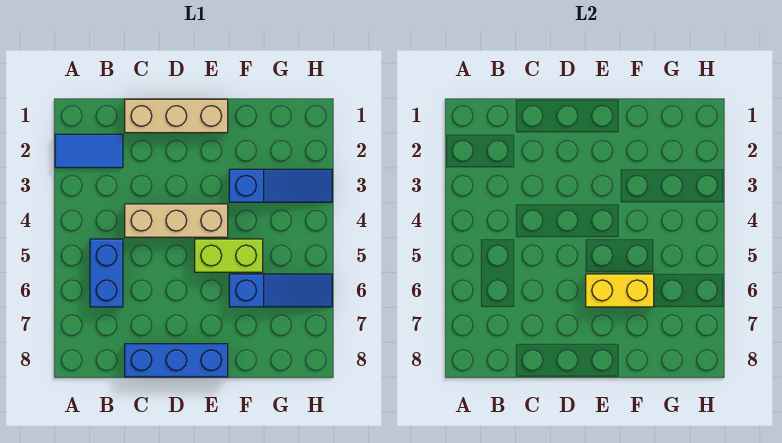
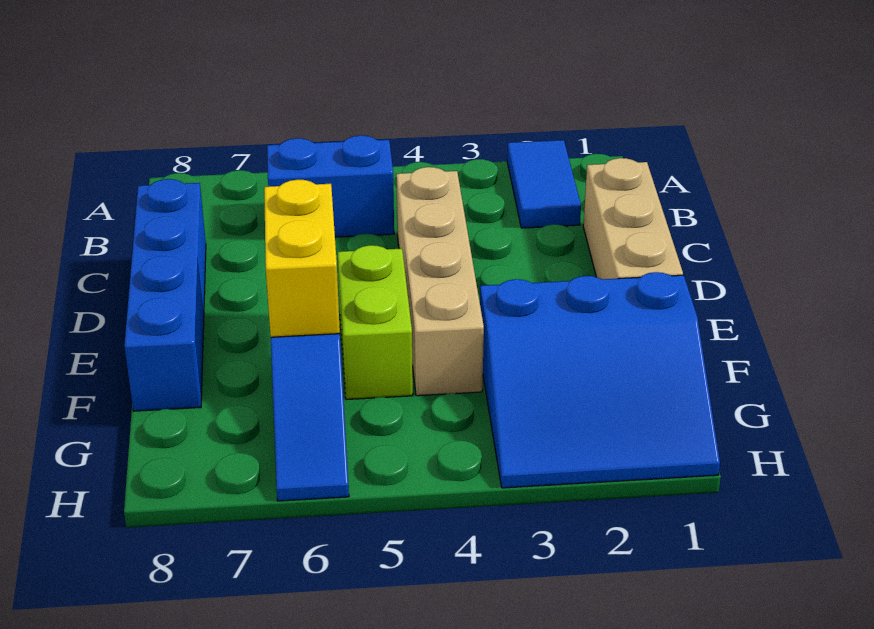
tan 1x3 brick [125,204,228,237] -> tan 1x4 brick [396,167,484,396]
blue 1x3 brick [125,344,228,377] -> blue 1x4 brick [124,179,206,411]
blue 1x3 slope [229,169,332,202] -> blue 3x3 slope [480,272,720,488]

